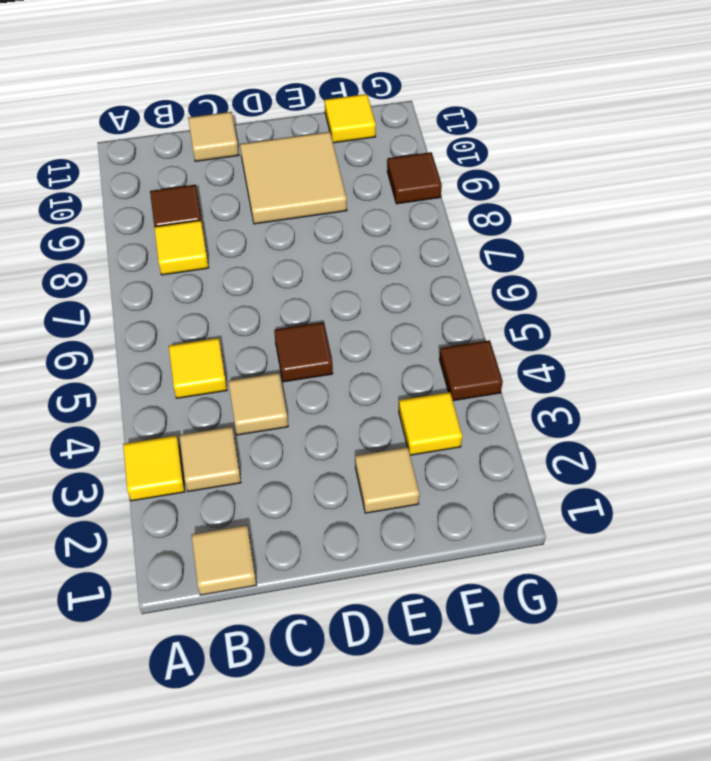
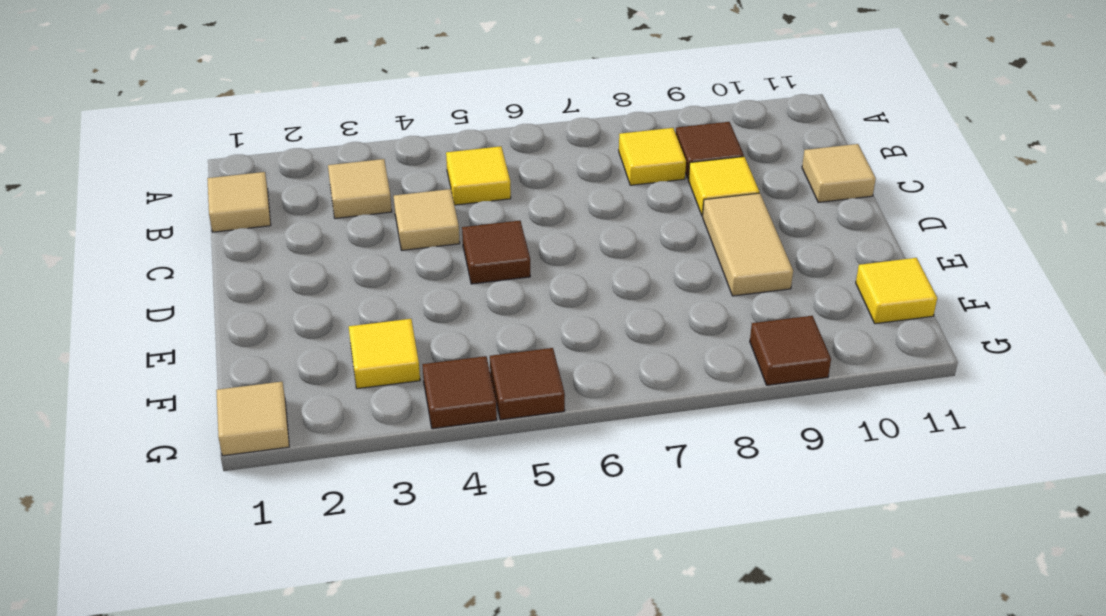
yellow 1x1 tile [123,436,185,501] -> yellow 1x1 tile moved to [688,157,759,216]
tan 2x2 tile [240,132,347,224] -> tan 1x2 tile [703,193,793,296]
tan 1x1 tile [355,447,419,513] -> tan 1x1 tile moved to [216,382,289,456]
none -> brown 1x1 tile [490,348,565,420]

